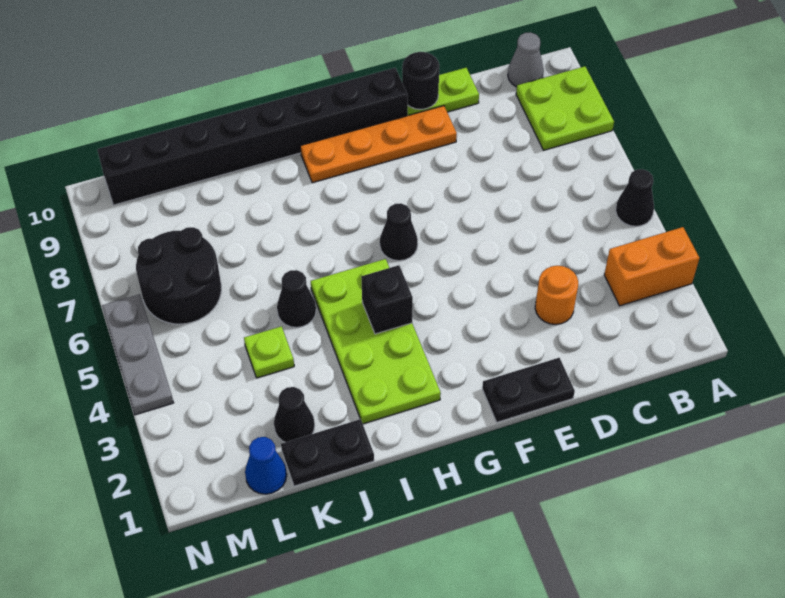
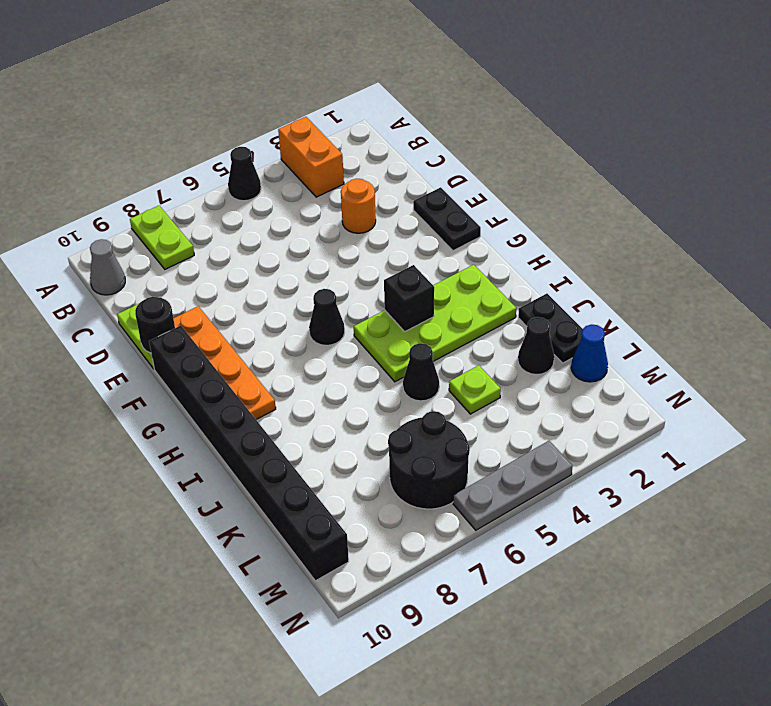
lime 2x2 plate [516,66,614,150] -> lime 1x2 plate [130,206,194,269]

